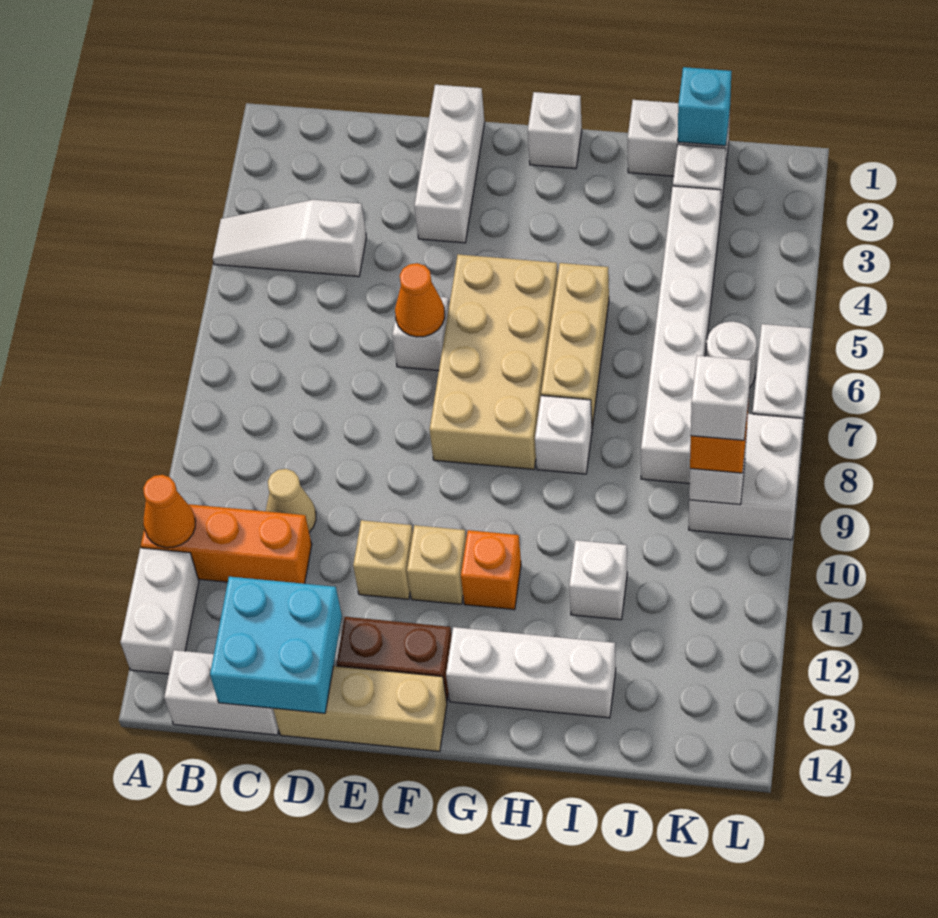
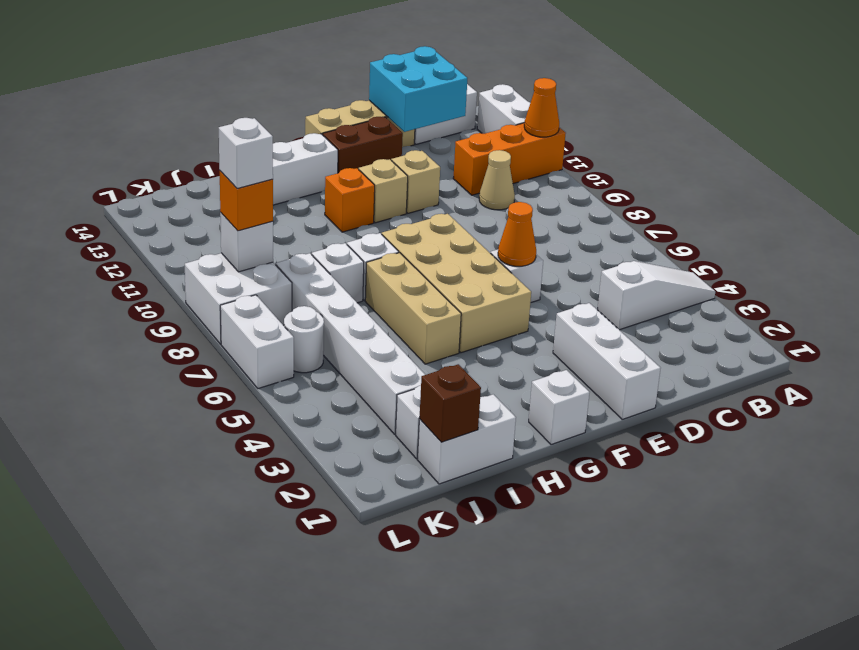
white 1x1 brick [569,540,627,620] -> white 1x1 brick moved to [312,243,364,303]
cyan 1x1 brick [678,67,731,146] -> brown 1x1 brick [419,364,481,442]

